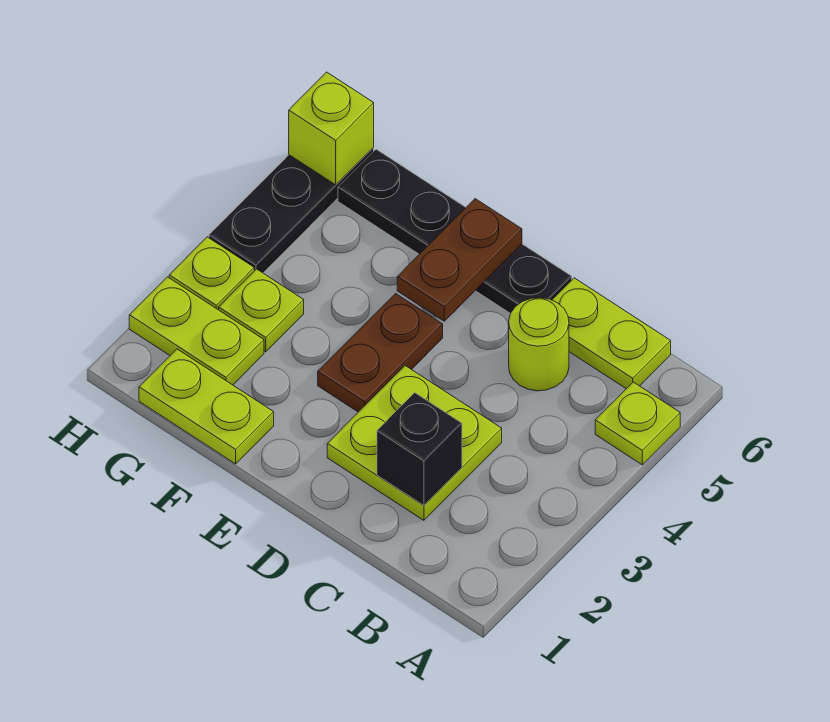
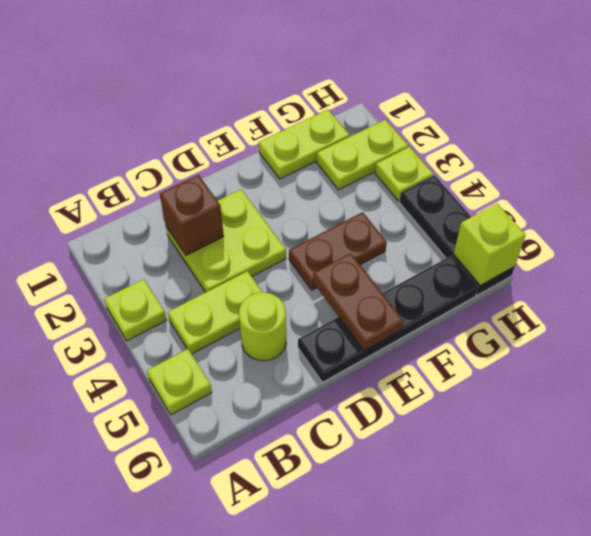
lime 1x2 plate [552,278,671,389] -> lime 1x2 plate moved to [168,271,262,354]
black 1x1 brick [377,393,462,505] -> brown 1x1 brick [159,175,224,255]
brown 1x2 plate [318,294,443,412] -> brown 1x2 plate turned to [289,212,387,290]
lime 1x1 plate [219,269,304,352] -> lime 1x1 plate moved to [104,279,166,341]

